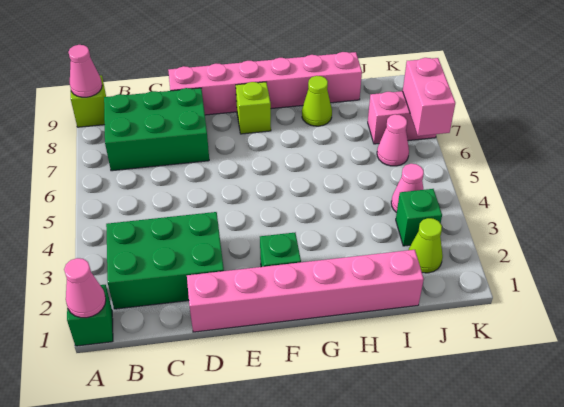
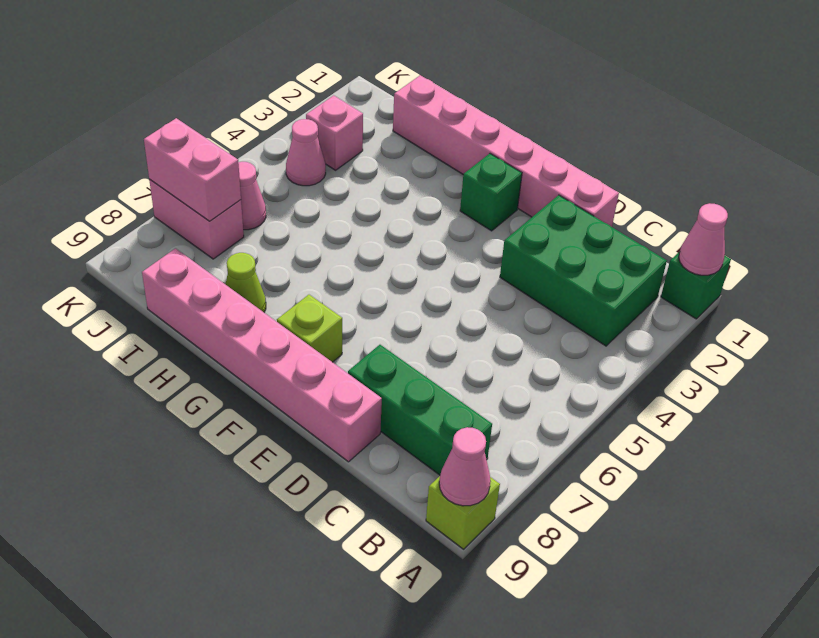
green 2x3 brick [104,88,209,171] -> green 1x3 brick [348,345,492,475]
lime 1x1 cone [409,218,443,273] -> none
green 1x1 brick [396,189,442,246] -> pink 1x1 brick [306,95,363,170]
pink 1x2 brick [403,58,455,136] -> pink 1x2 brick turned to [144,118,241,221]

